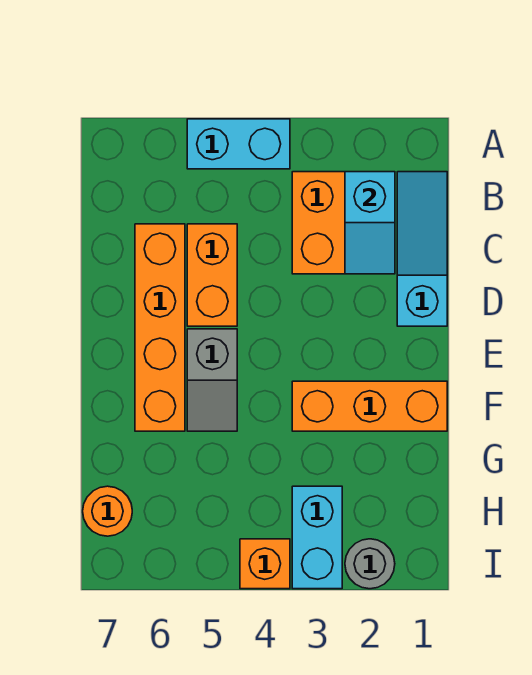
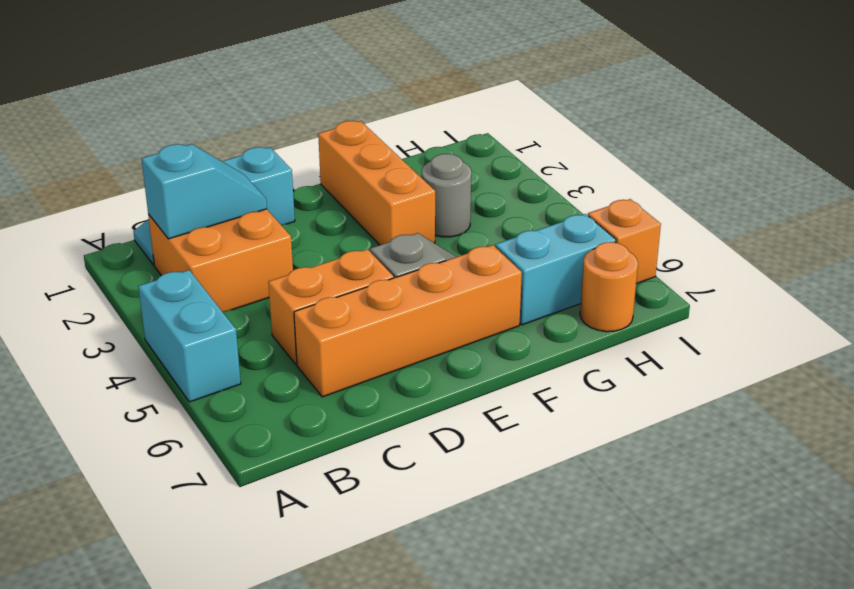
cyan 1x2 brick [292,486,342,589] -> cyan 1x2 brick moved to [495,214,616,325]
grey 1x1 round brick [345,539,395,589] -> grey 1x1 round brick moved to [422,154,471,237]
orange 1x1 brick [240,539,290,589] -> orange 1x1 brick moved to [588,199,661,284]

